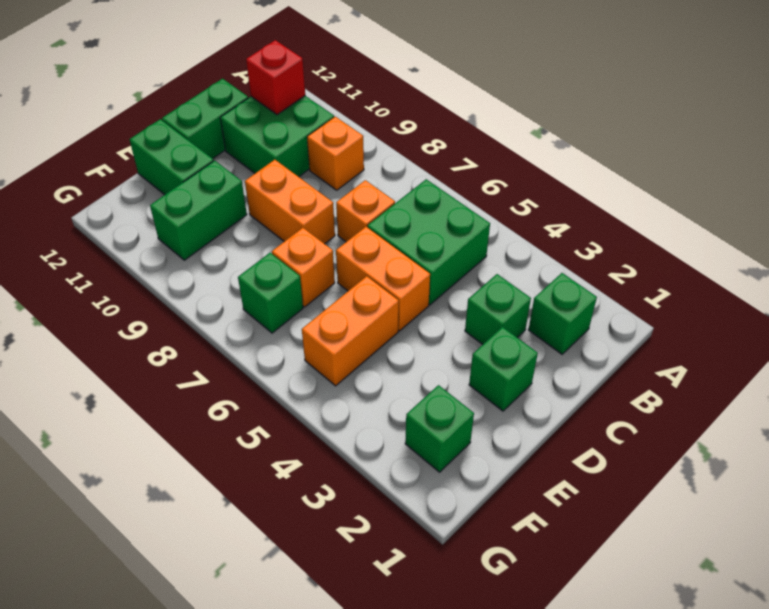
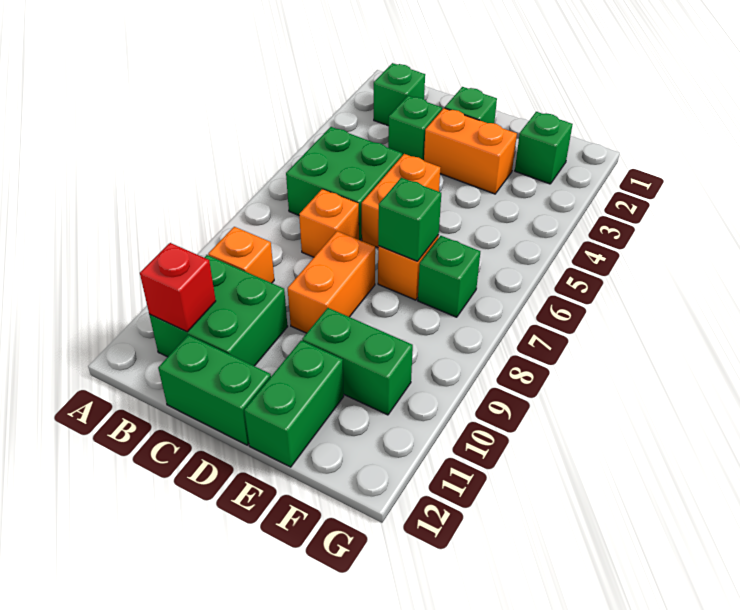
orange 1x2 brick [302,276,399,386] -> orange 1x2 brick moved to [424,108,517,194]
none -> green 1x1 brick [378,178,441,261]

